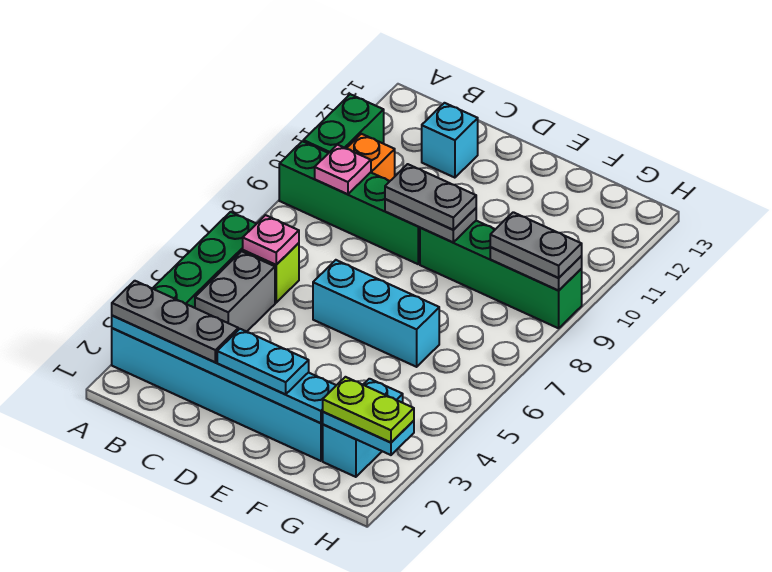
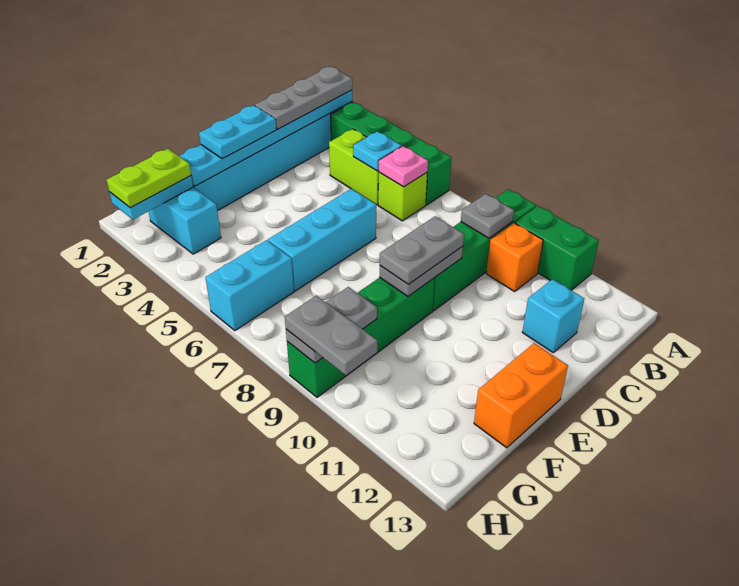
grey 1x2 brick [195,251,275,332] -> lime 1x2 brick [329,129,379,205]
none -> cyan 1x1 plate [353,131,402,171]
pink 1x1 plate [315,145,371,194] -> grey 1x1 plate [461,194,514,238]
none -> orange 1x2 brick [474,343,568,448]
none -> cyan 1x2 brick [205,240,294,330]
grey 1x2 plate [490,212,582,278] -> grey 1x2 plate turned to [285,296,377,375]

